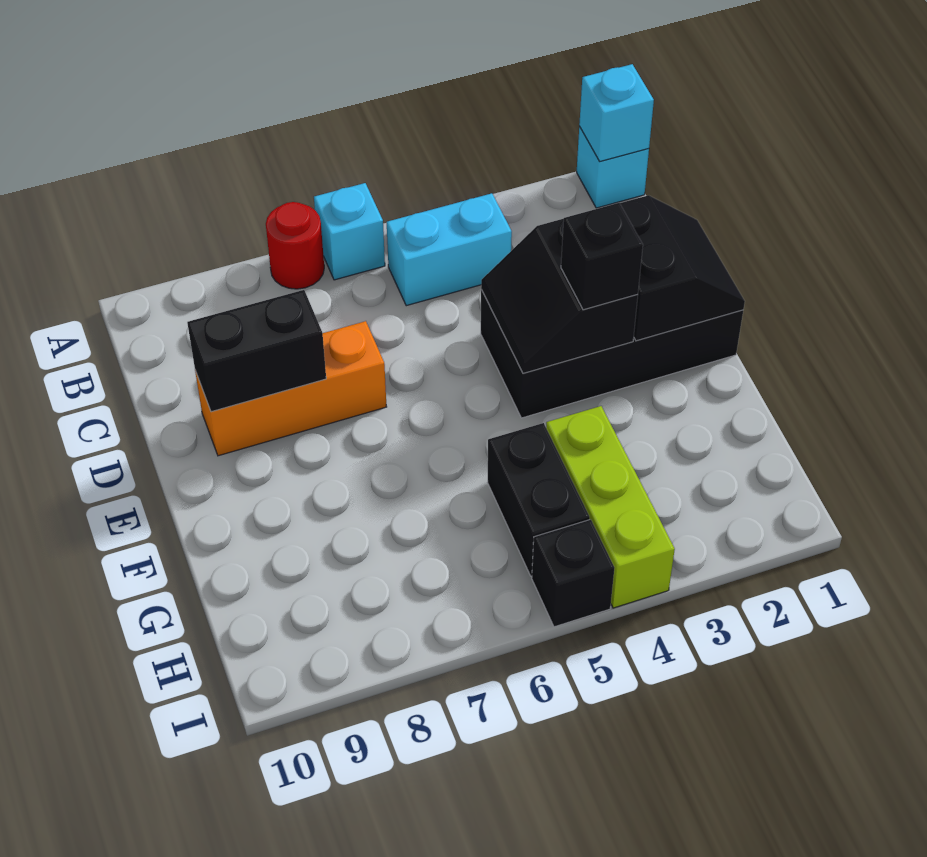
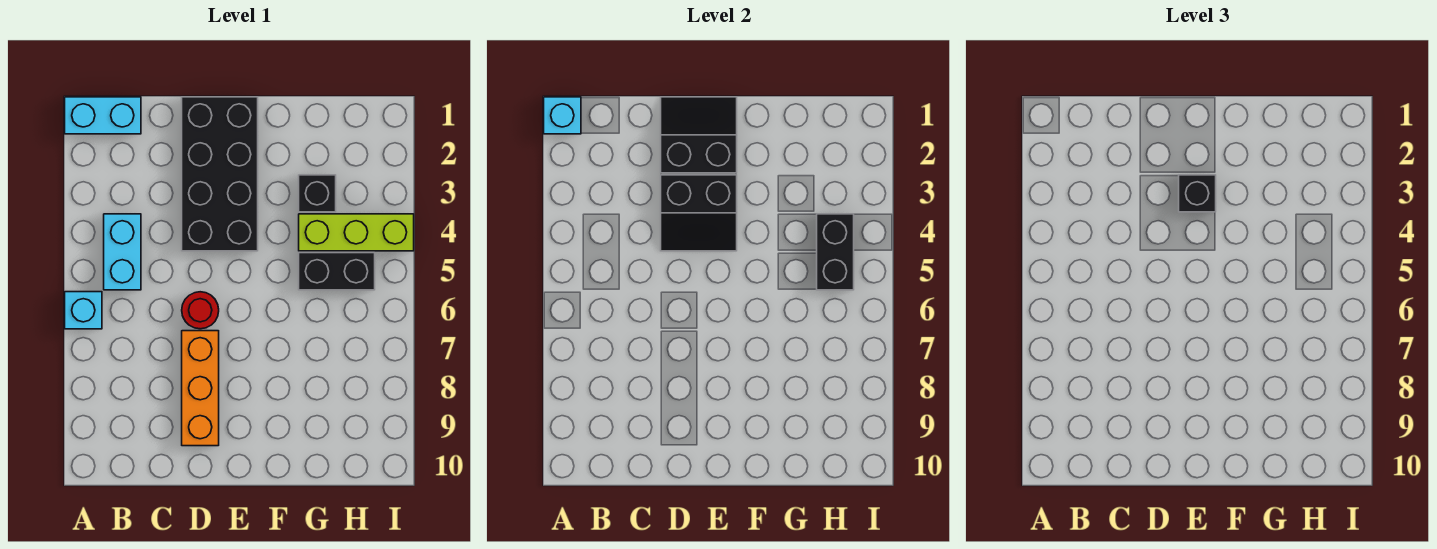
cyan 1x1 brick [577,126,649,208] -> cyan 1x2 brick [65,97,141,134]
red 1x1 round brick [266,202,324,289] -> red 1x1 round brick moved to [182,292,219,329]
black 1x2 brick [187,290,326,412] -> black 1x2 brick moved to [817,214,854,290]
black 1x1 brick [532,519,614,627] -> black 1x1 brick moved to [299,175,336,212]

